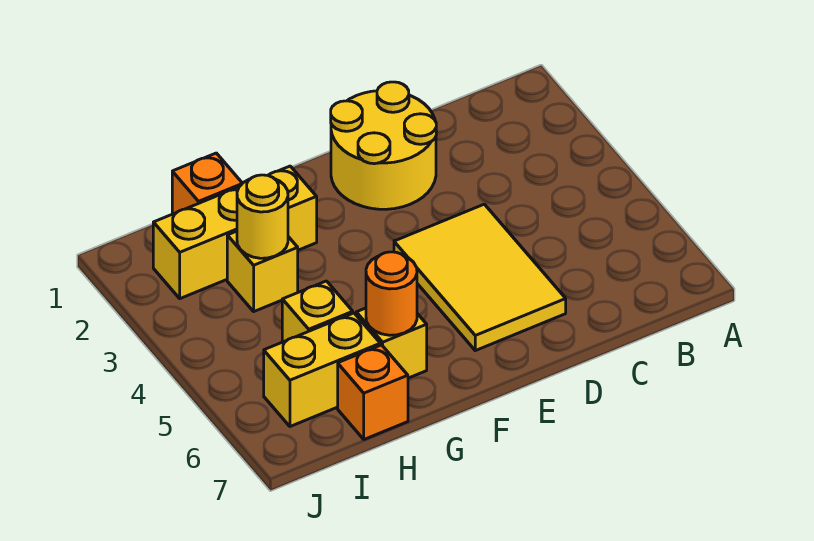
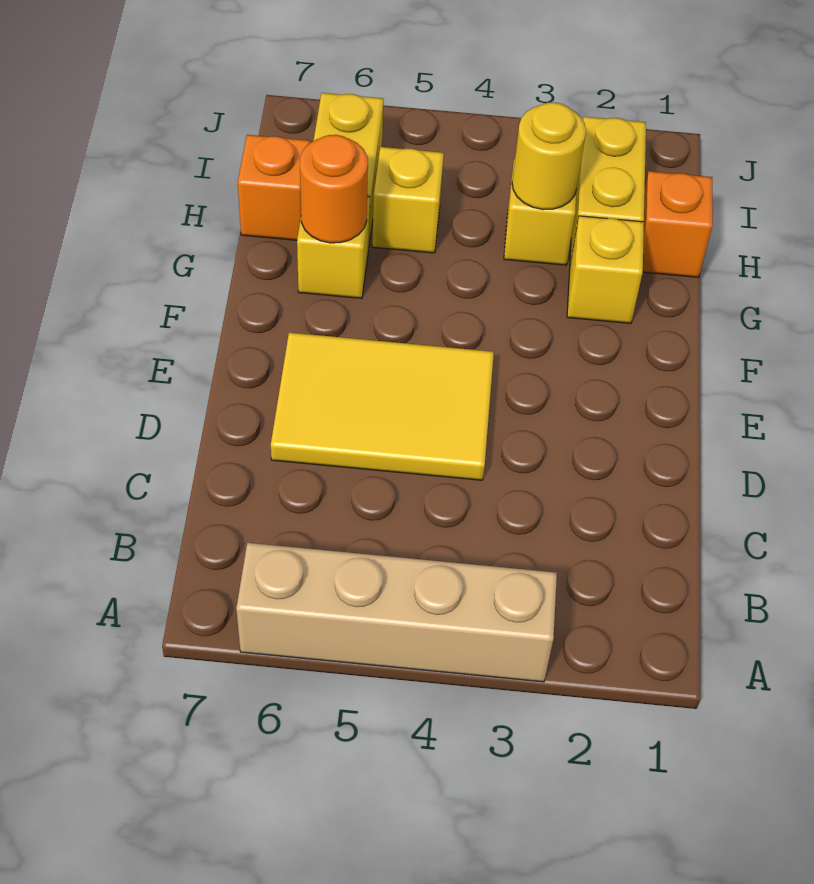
none -> tan 1x4 brick [236,543,557,682]
yellow 2x2 round brick [331,82,436,209] -> none

